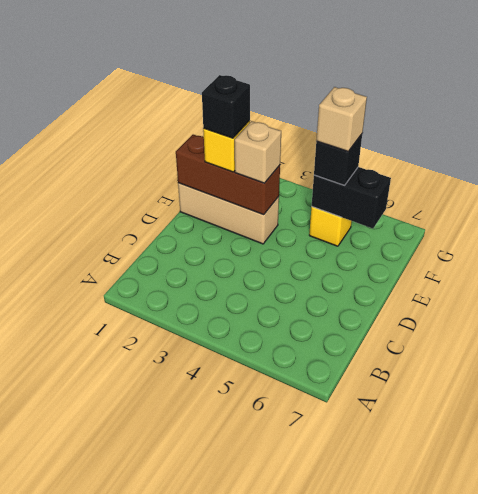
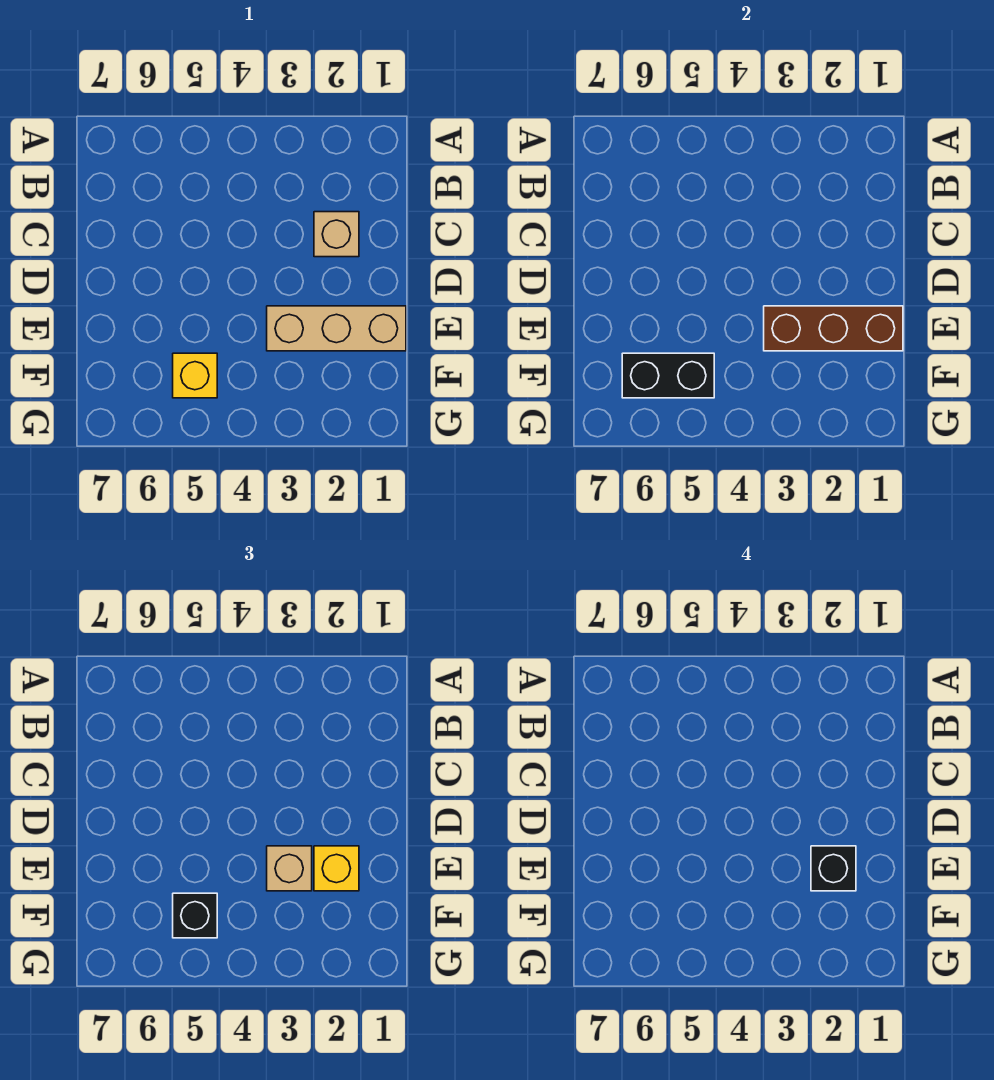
tan 1x1 brick [316,87,367,151] -> tan 1x1 brick moved to [314,212,359,257]

